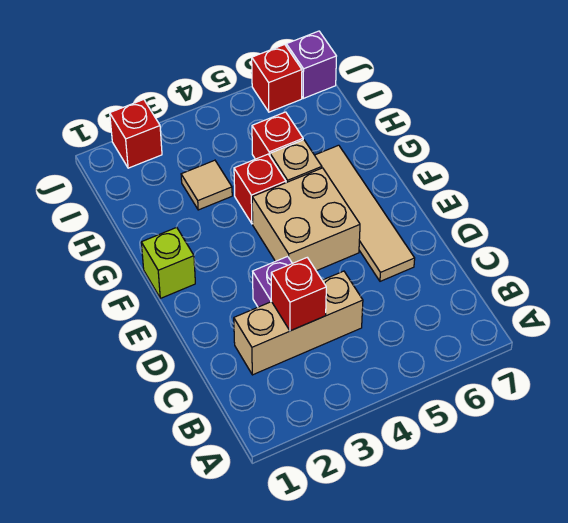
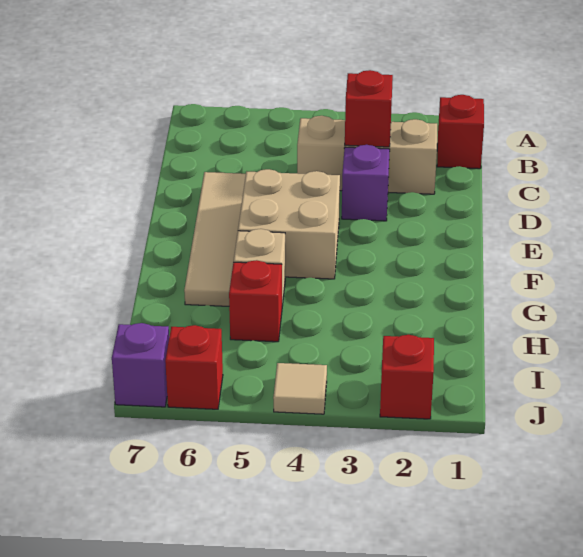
lime 1x1 brick [141,227,195,298] -> none
red 1x1 brick [234,154,286,224] -> red 1x1 brick moved to [437,95,484,169]
tan 1x1 tile [181,160,232,210] -> tan 1x1 tile moved to [273,363,327,414]

